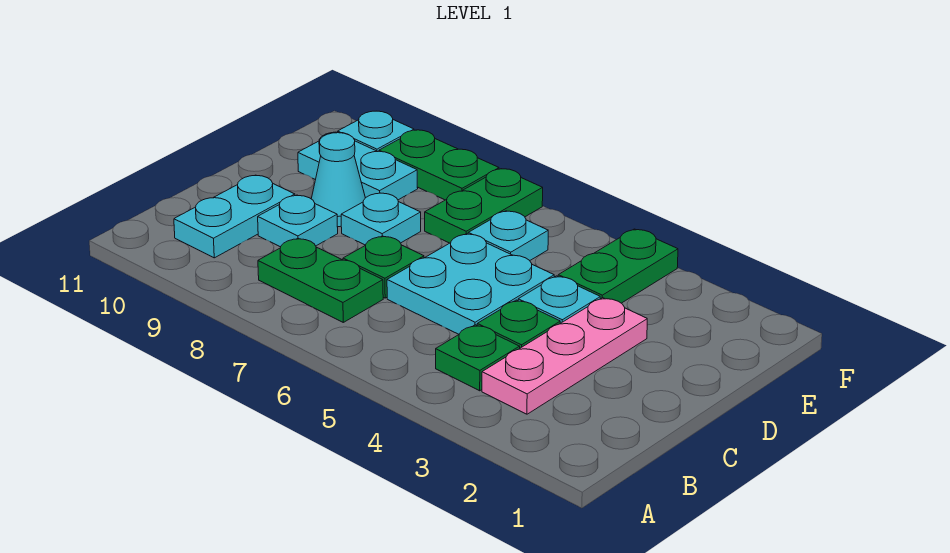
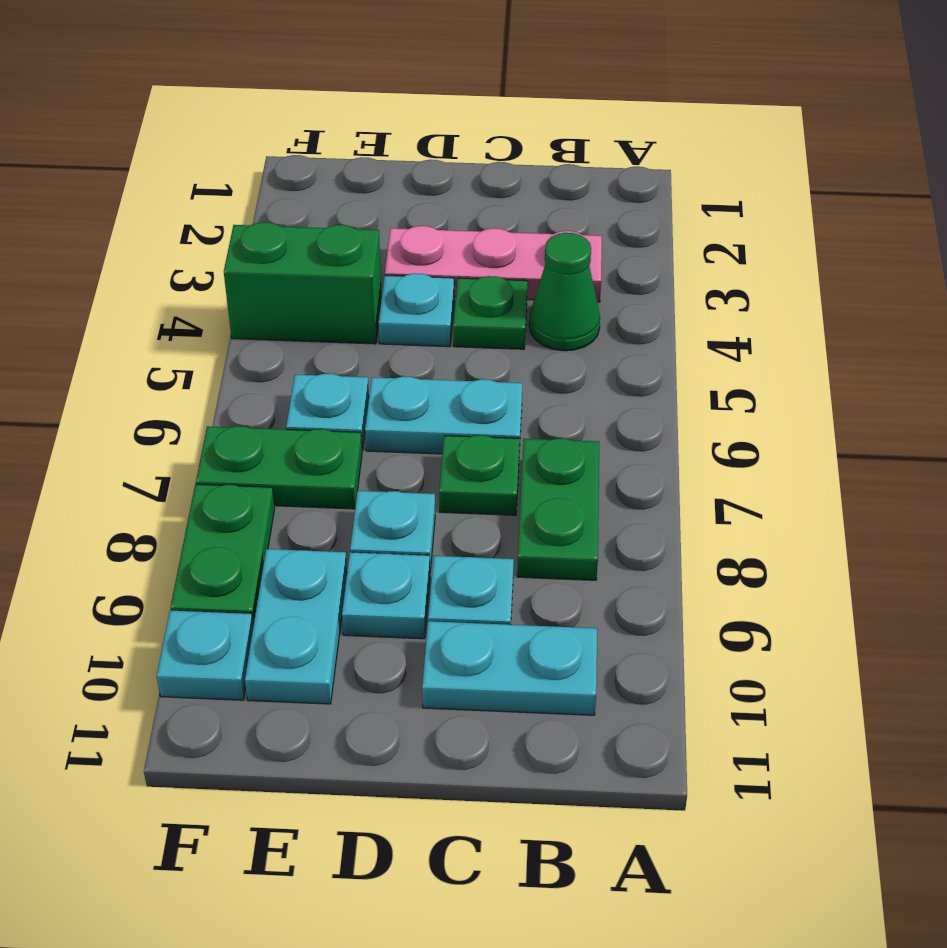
green 1x1 plate [436,325,520,391] -> green 1x1 cone [529,233,600,351]
cyan 2x2 plate [387,234,554,334] -> cyan 1x2 plate [365,376,522,454]
cyan 1x1 cone [311,133,365,227] -> cyan 1x1 plate [342,552,430,639]
green 1x2 plate [558,229,678,303] -> green 1x2 brick [224,222,382,344]

